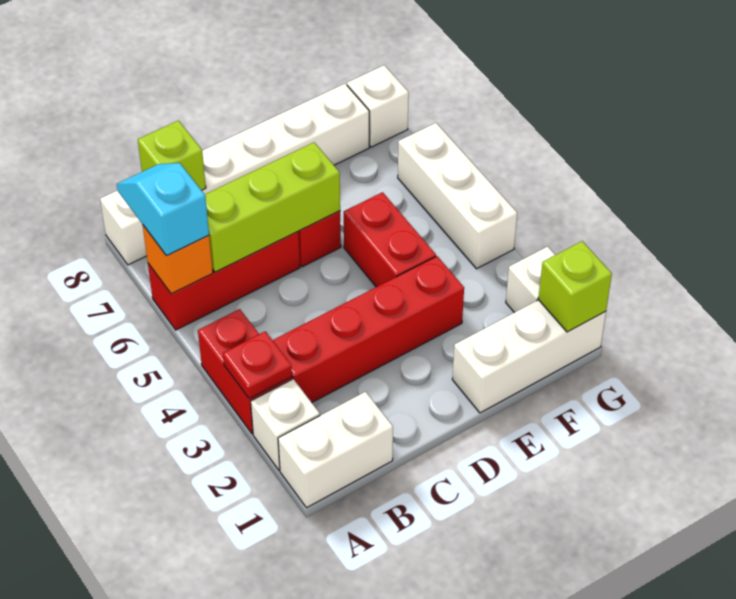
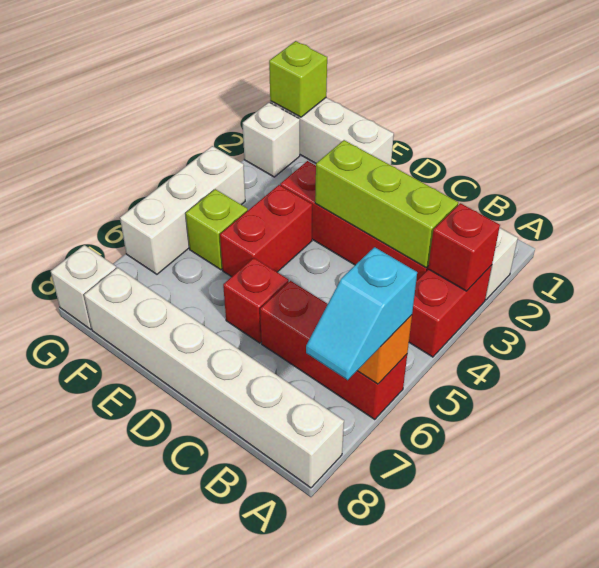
white 1x2 brick [278,392,393,508] -> none
red 1x1 plate [223,331,292,399] -> red 1x1 brick [428,203,500,291]
lime 1x3 brick [205,142,340,272] -> lime 1x3 brick moved to [315,140,458,268]
lime 1x1 brick [138,121,206,190] -> lime 1x1 brick moved to [186,189,248,270]

